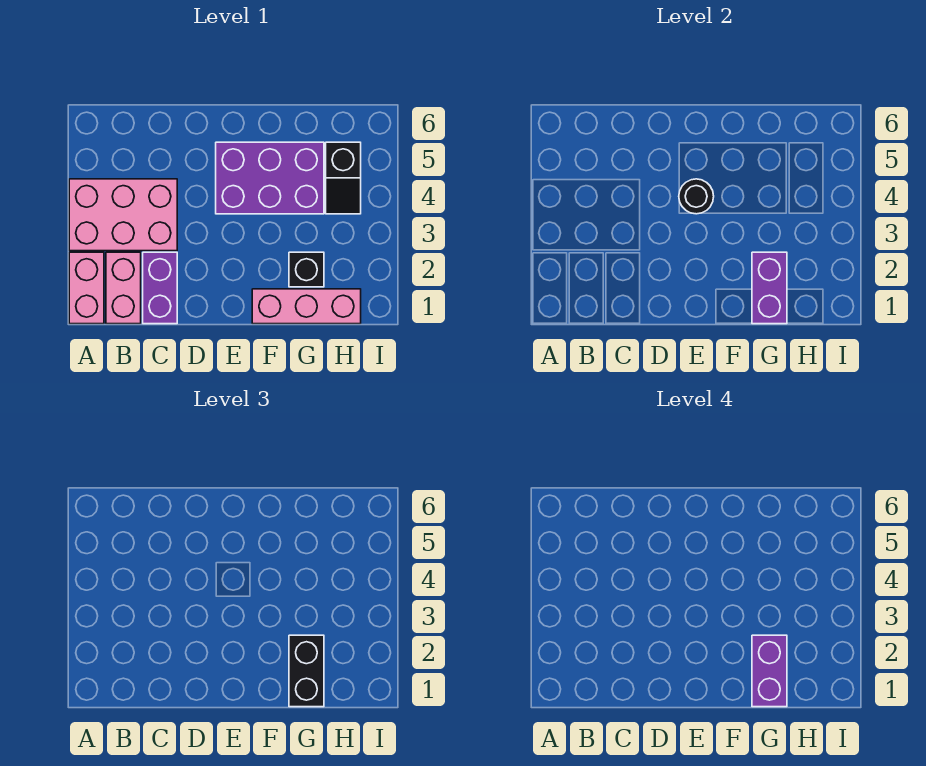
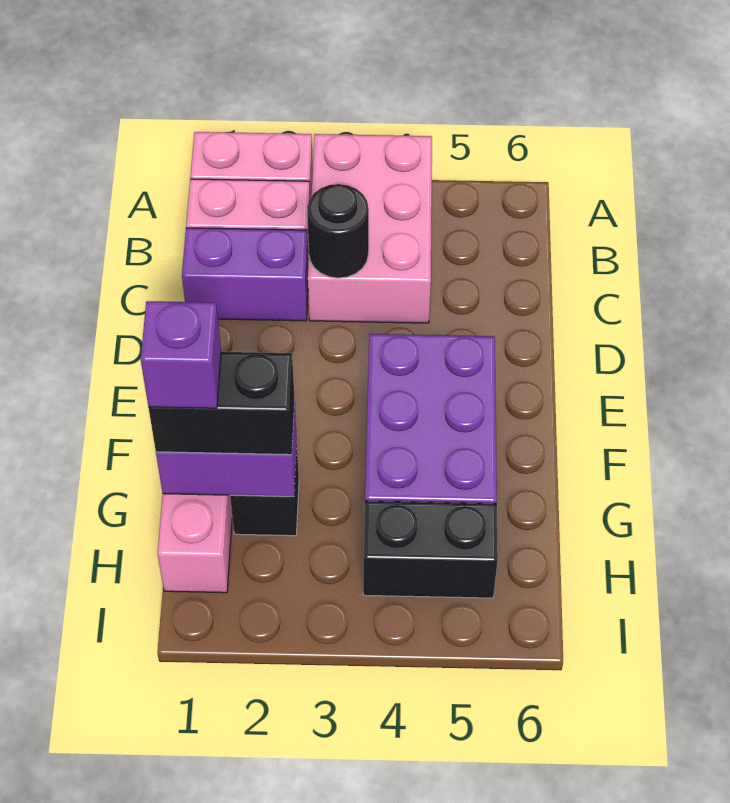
black 1x1 round brick [679,179,714,214] -> black 1x1 round brick moved to [307,184,369,278]
purple 1x2 brick [752,635,787,707] -> purple 1x1 brick [141,301,221,408]
black 1x2 slope [326,142,361,214] -> black 1x2 brick [363,501,498,598]

